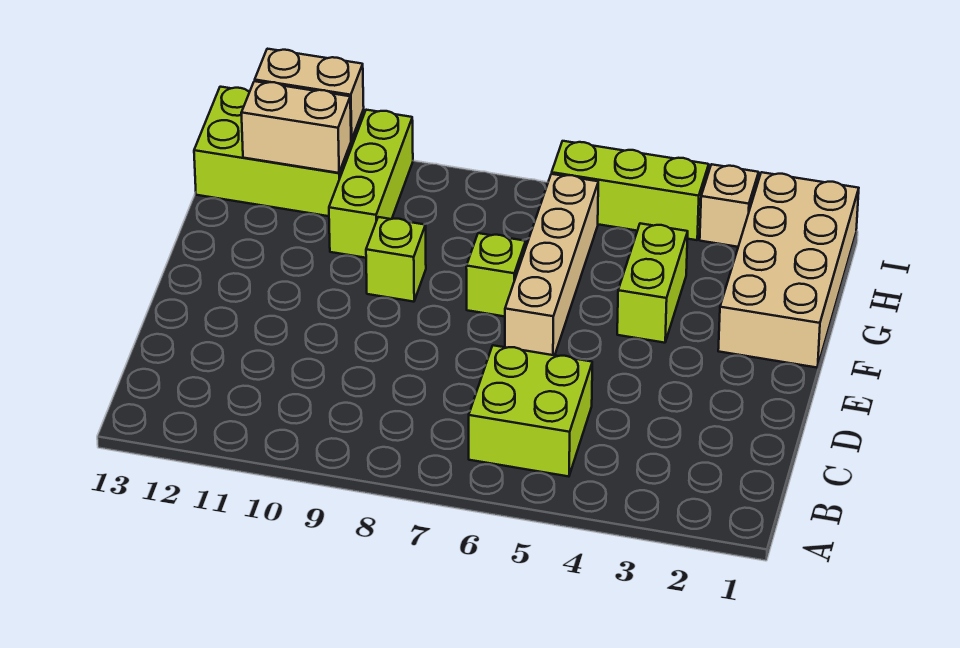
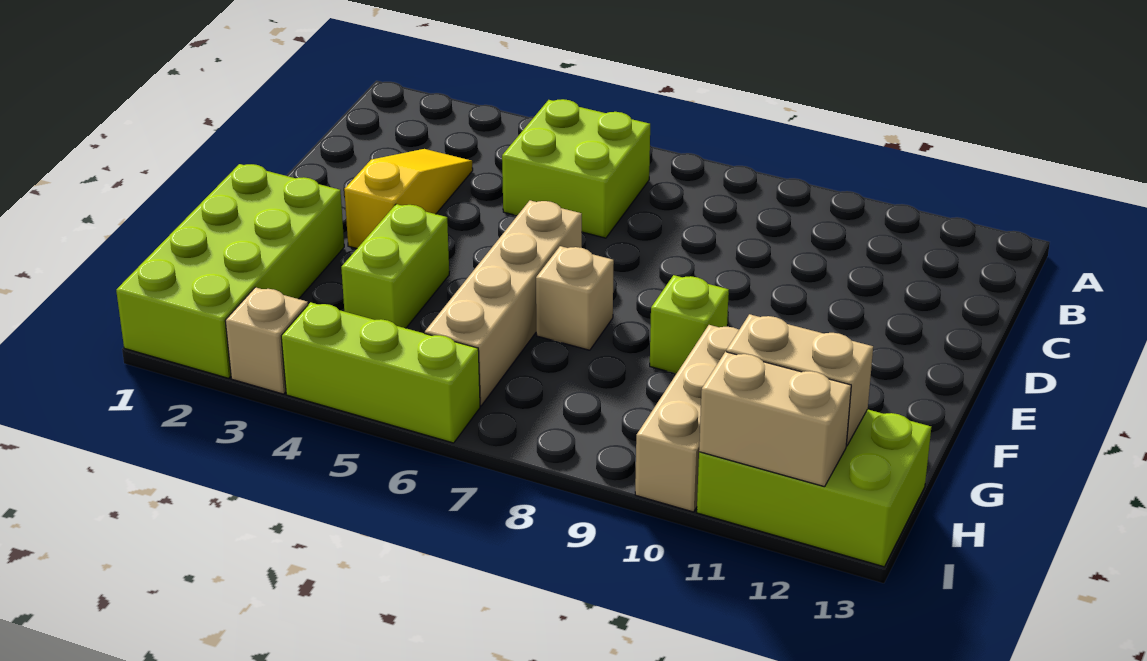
none -> yellow 1x3 slope [344,149,473,249]
tan 2x4 brick [718,172,859,368] -> lime 2x4 brick [116,164,344,378]
lime 1x1 brick [466,233,526,317] -> tan 1x1 brick [536,246,614,350]
lime 1x3 brick [329,110,413,258] -> tan 1x3 brick [635,325,739,512]

